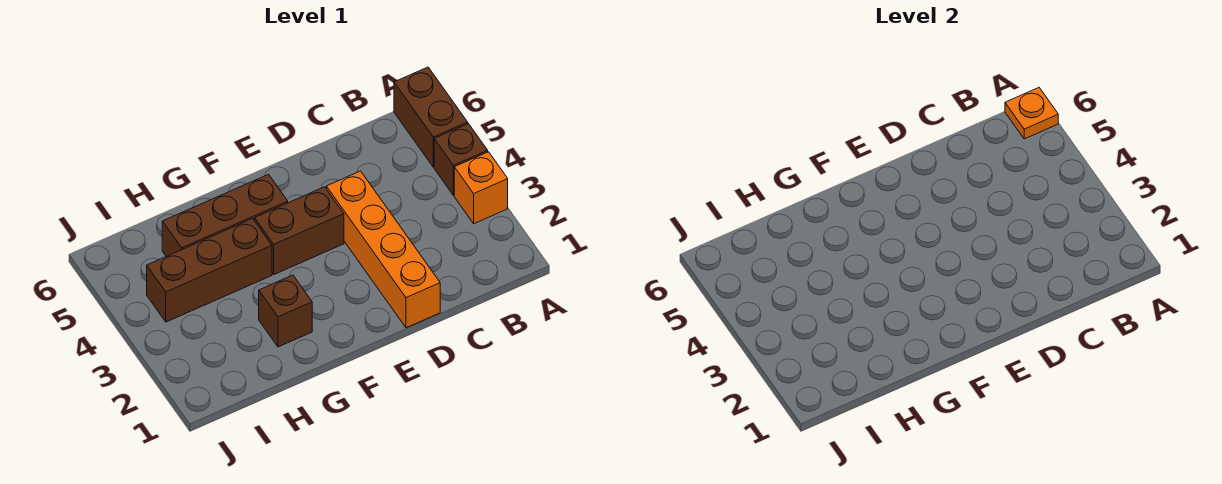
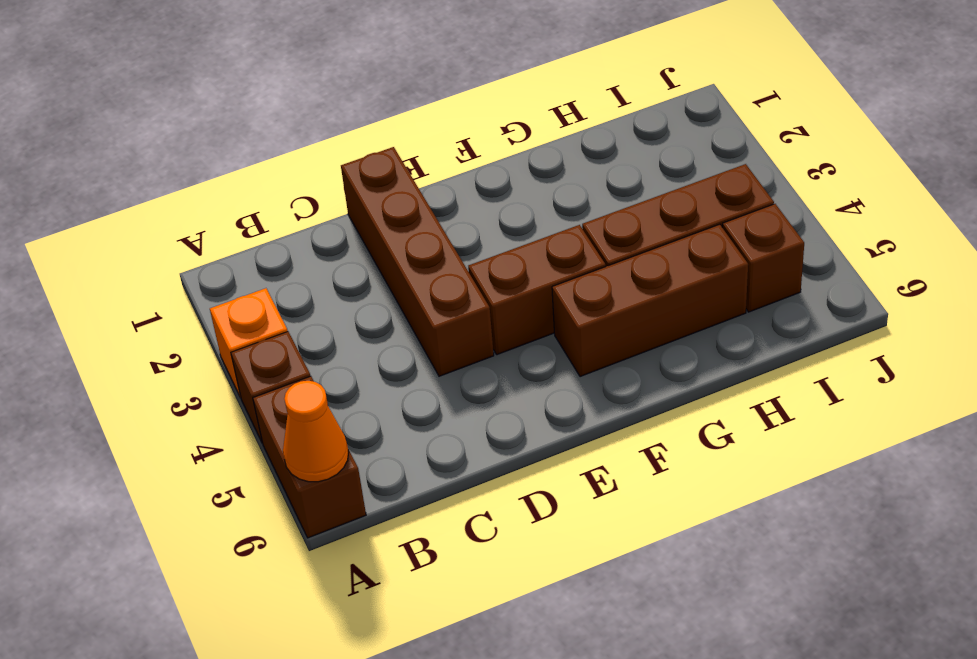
orange 1x1 plate [1005,88,1058,139] -> orange 1x1 cone [283,381,349,482]
orange 1x4 brick [326,171,440,328] -> brown 1x4 brick [341,147,494,376]
brown 1x1 brick [259,275,312,347] -> brown 1x1 brick moved to [722,204,804,312]

